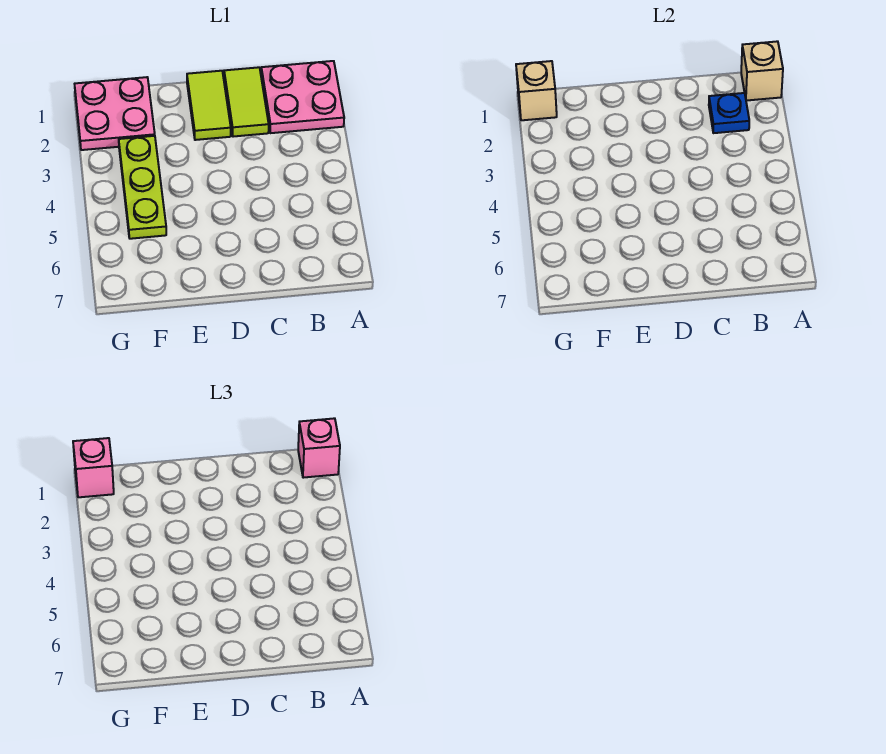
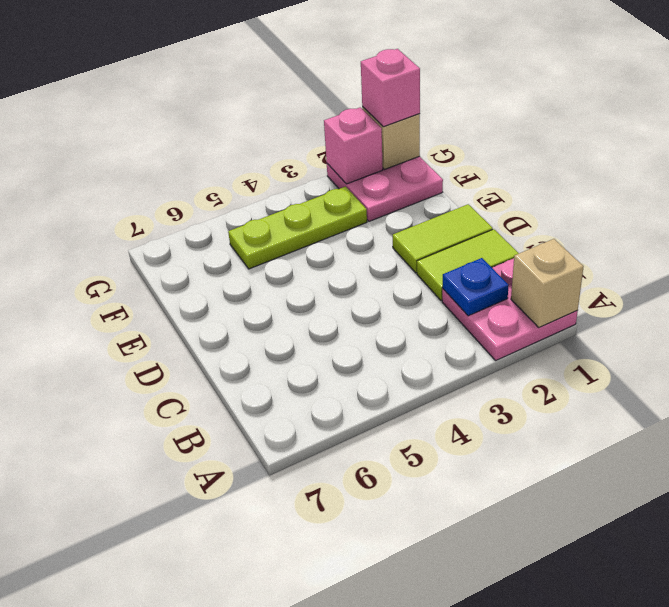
pink 1x1 brick [298,418,340,478] -> pink 1x1 brick moved to [324,107,383,184]

